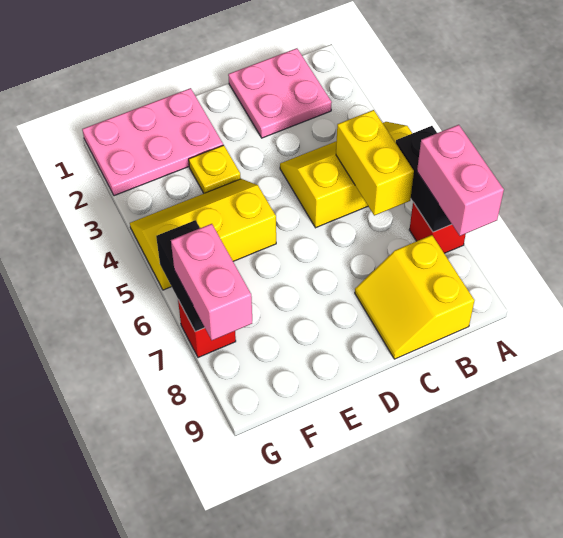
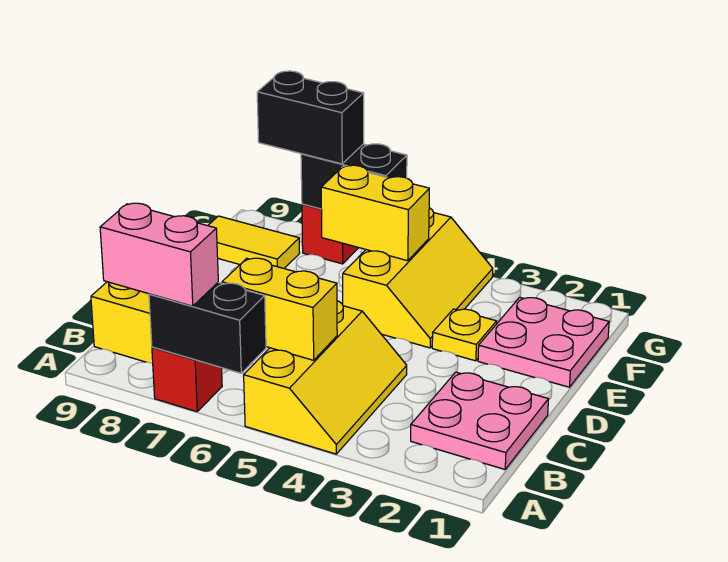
pink 2x3 plate [82,88,223,196] -> pink 2x2 plate [478,297,609,387]
none -> yellow 1x2 brick [321,165,429,261]
none -> yellow 1x2 tile [208,216,300,268]
pink 1x2 brick [171,224,252,340] -> black 1x2 brick [257,71,364,164]

